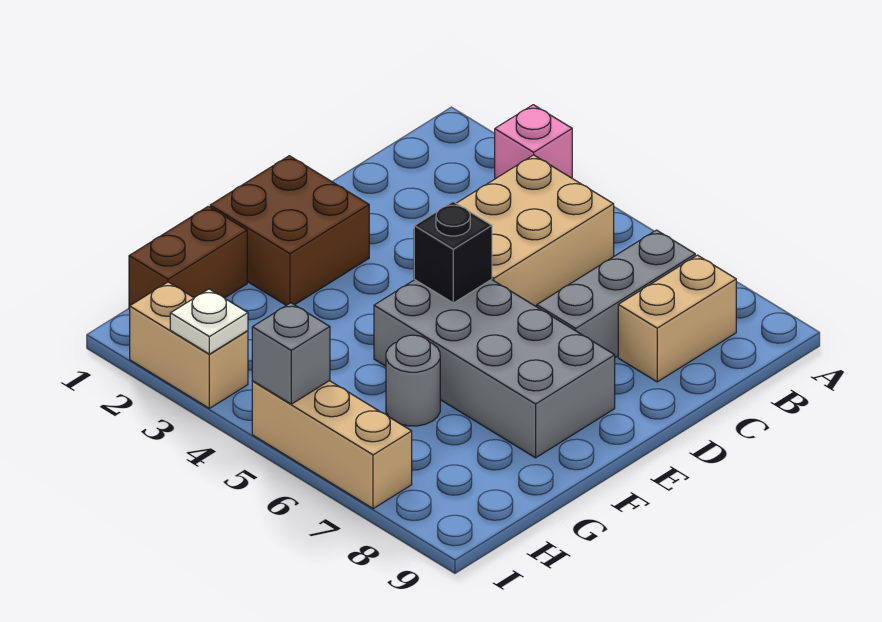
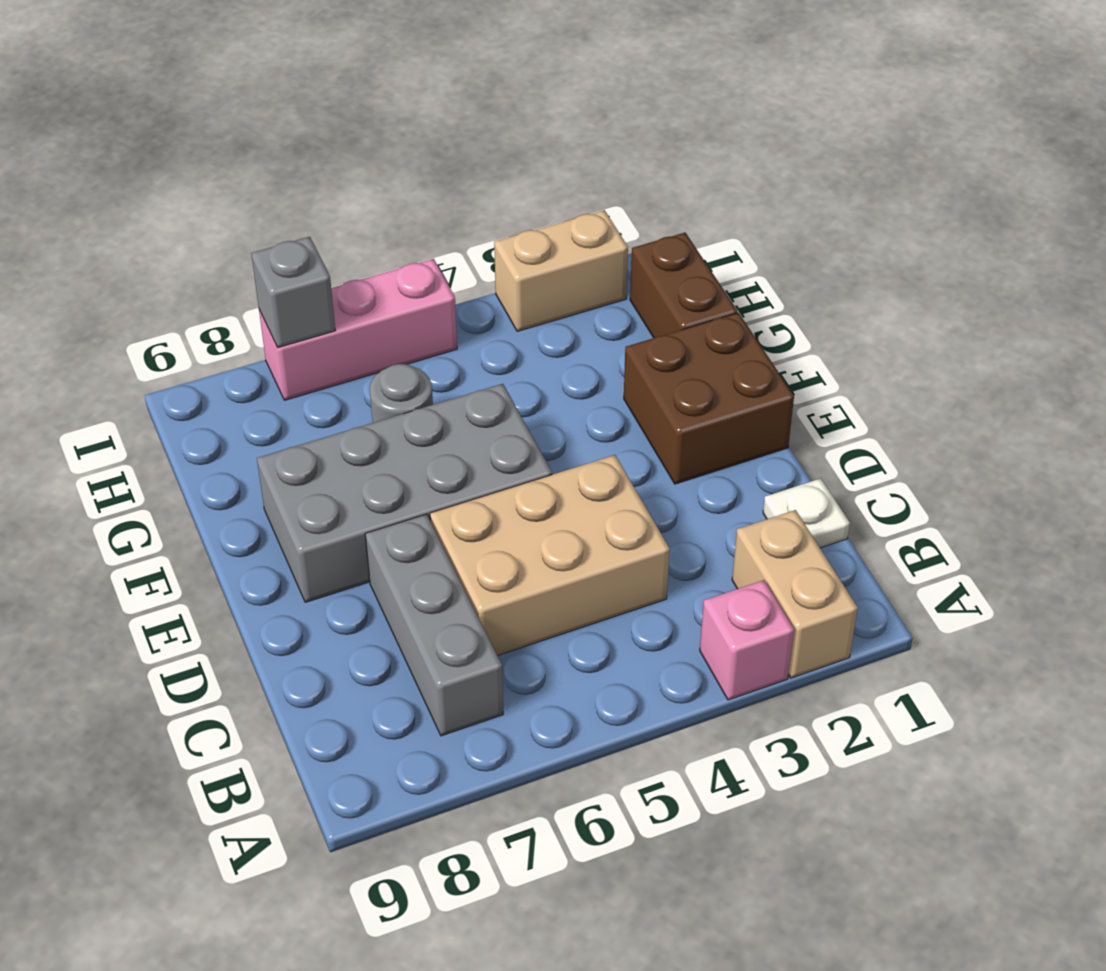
tan 2x3 brick [414,155,614,306] -> tan 2x3 brick turned to [430,455,670,656]
tan 1x2 brick [618,255,736,382] -> tan 1x2 brick moved to [732,510,858,678]
black 1x1 brick [414,202,492,303] -> none
white 1x1 plate [170,289,248,354] -> white 1x1 plate moved to [763,478,850,548]
tan 1x3 brick [252,381,412,509] -> pink 1x3 brick [259,259,457,400]
grey 1x1 brick [252,303,330,404] -> grey 1x1 brick moved to [251,237,336,348]

